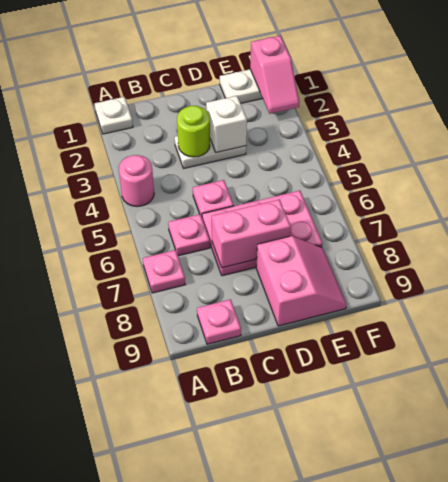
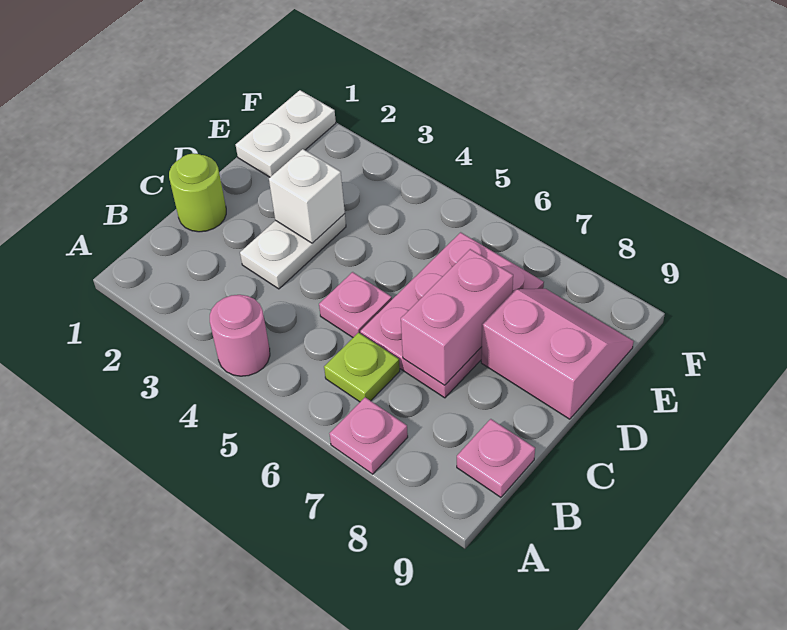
white 1x1 plate [95,97,133,134] -> none
pink 1x1 plate [168,214,210,256] -> lime 1x1 plate [324,333,400,402]
lime 1x1 round brick [177,106,210,157] -> lime 1x1 round brick moved to [169,153,226,232]
pink 1x2 slope [250,35,299,114] -> none

